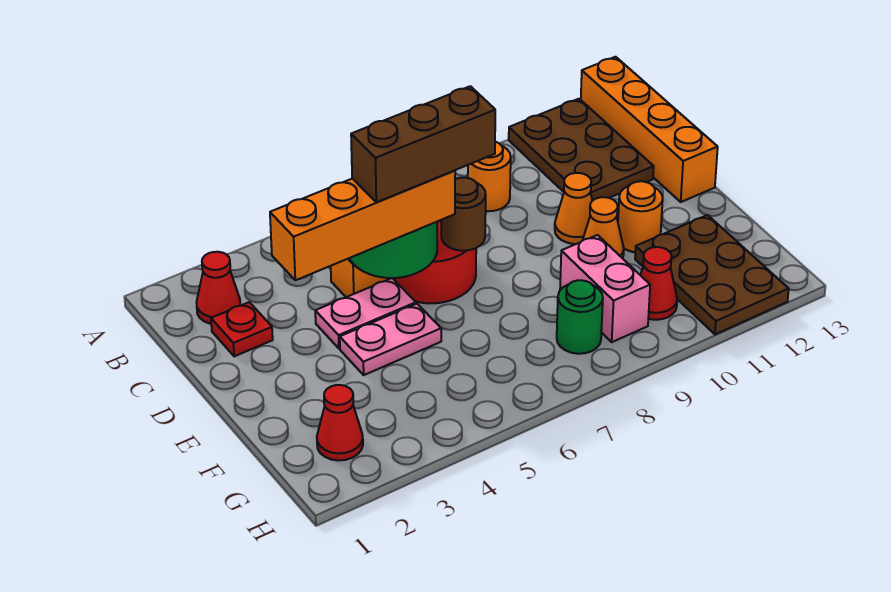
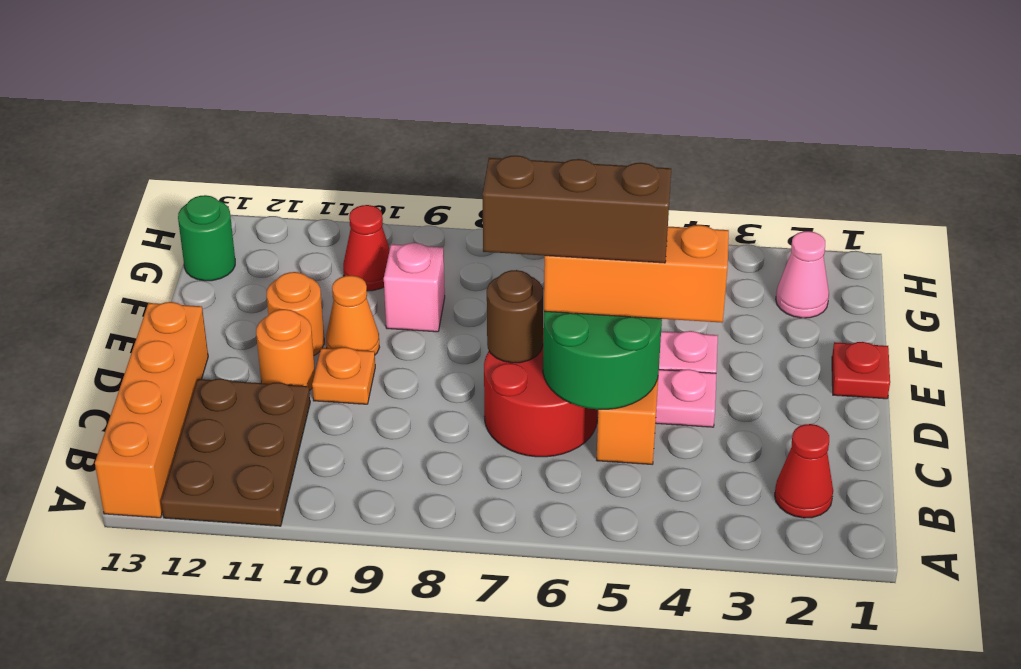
orange 1x1 round brick [468,142,511,211] -> orange 1x1 round brick moved to [256,309,315,391]
red 1x1 plate [211,302,273,356] -> red 1x1 plate moved to [832,342,890,399]
orange 1x4 brick [270,170,455,280] -> orange 1x3 brick [544,225,729,323]
orange 1x1 cone [555,173,592,244] -> orange 1x1 plate [312,347,375,404]
pink 1x2 brick [560,235,650,342] -> pink 1x1 brick [384,243,445,332]
brown 2x3 plate [635,215,789,334] -> none
red 1x1 cone [317,385,363,460] -> pink 1x1 cone [776,231,829,318]
green 1x1 round brick [557,280,603,354] -> green 1x1 round brick moved to [178,195,235,281]

